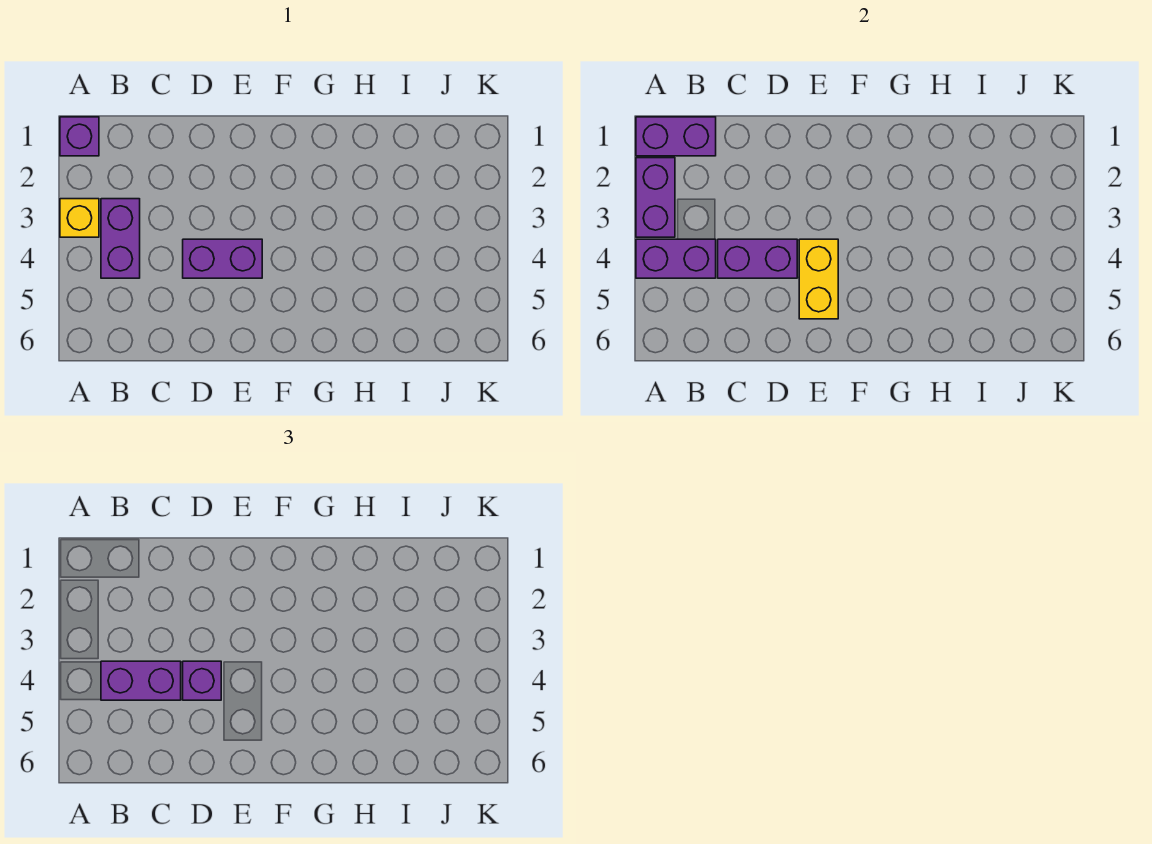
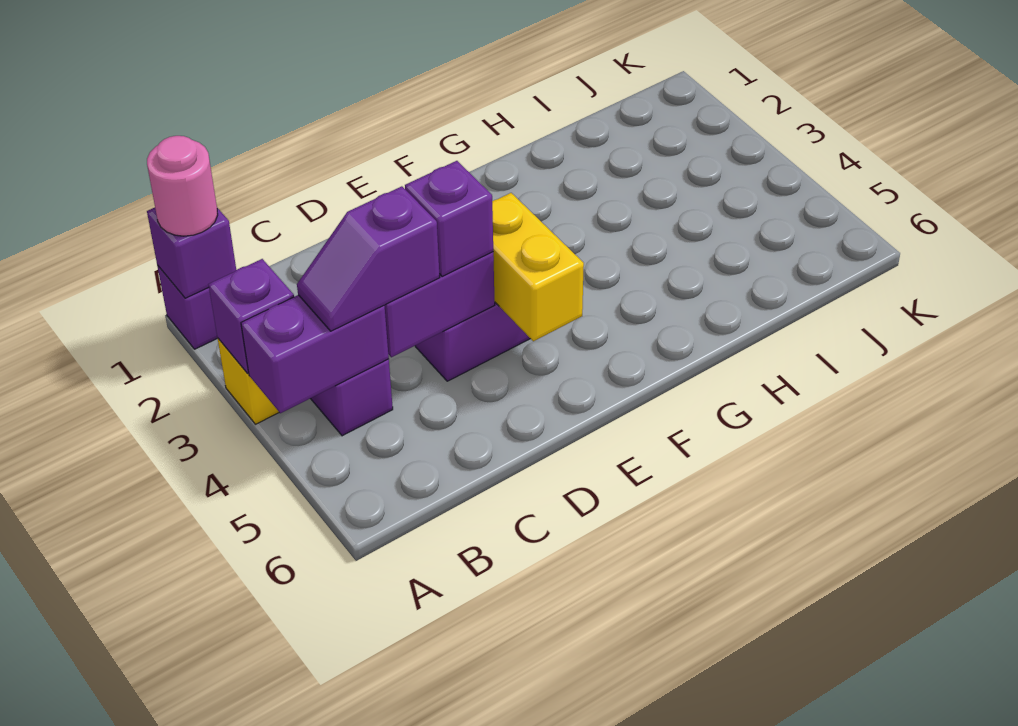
purple 1x2 brick [636,117,716,156] -> purple 1x1 brick [147,208,236,298]
none -> pink 1x1 round brick [147,136,218,236]
purple 1x2 brick [636,158,675,237] -> purple 1x1 brick [209,259,294,374]
purple 1x2 brick [101,661,181,700] -> purple 1x2 slope [297,186,440,331]

